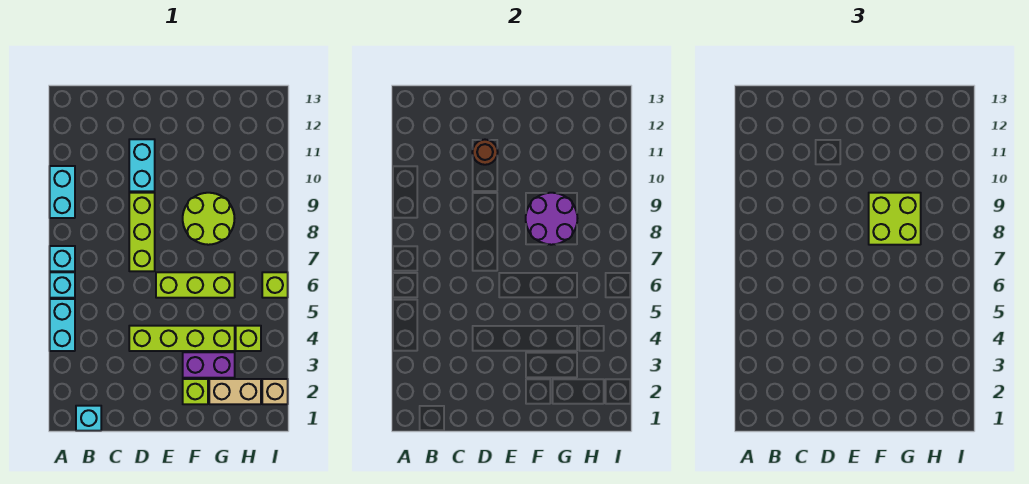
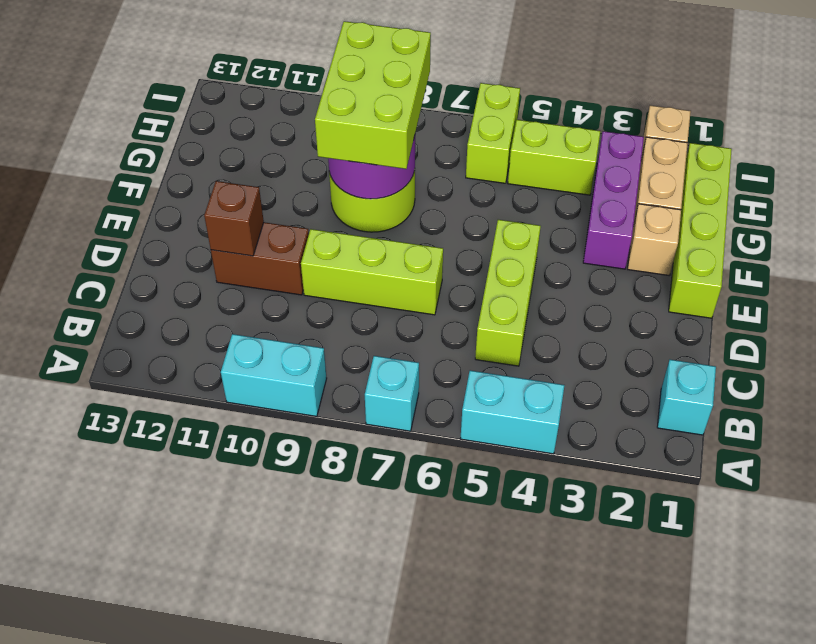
cyan 1x1 brick [50,272,75,298] -> none
lime 1x4 brick [129,326,235,351] -> lime 1x4 brick moved to [669,143,732,318]
cyan 1x2 brick [129,139,155,191] -> brown 1x2 brick [211,222,309,295]
brown 1x1 round brick [472,140,498,165] -> brown 1x1 brick [204,181,264,256]
lime 1x3 brick [156,272,235,298] -> lime 1x3 brick moved to [475,220,541,366]
lime 1x1 brick [183,379,208,404] -> tan 1x1 brick [628,204,681,276]
purple 1x2 brick [183,352,235,378] -> purple 1x3 brick [583,131,644,269]
lime 2x2 brick [869,193,921,245] -> lime 2x3 brick [315,21,431,169]
lime 1x1 brick [236,326,261,351] -> lime 1x2 brick [508,120,600,195]
lime 1x1 brick [262,272,288,298] -> lime 1x2 brick [466,83,520,183]

